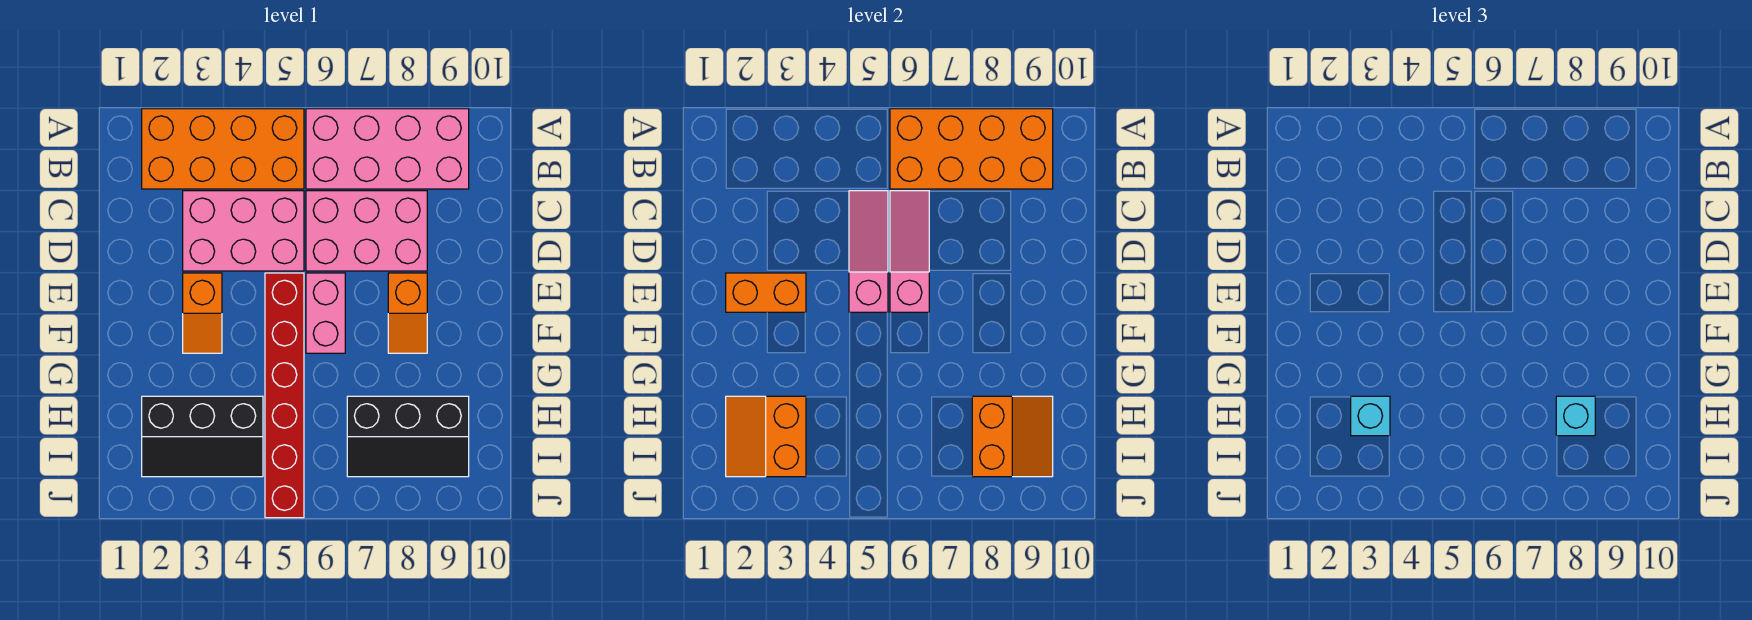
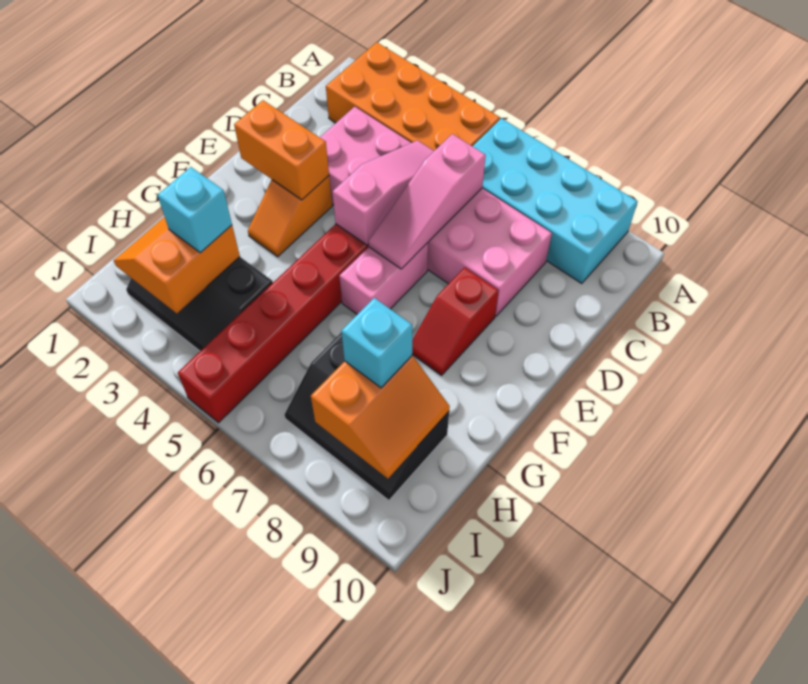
pink 2x4 brick [306,109,469,189] -> cyan 2x4 brick [473,118,638,284]
orange 2x4 brick [890,109,1053,189] -> none
pink 1x3 slope [890,191,929,312] -> pink 1x3 slope turned to [368,134,486,269]
orange 1x2 slope [388,273,427,353] -> red 1x2 slope [412,267,499,376]

